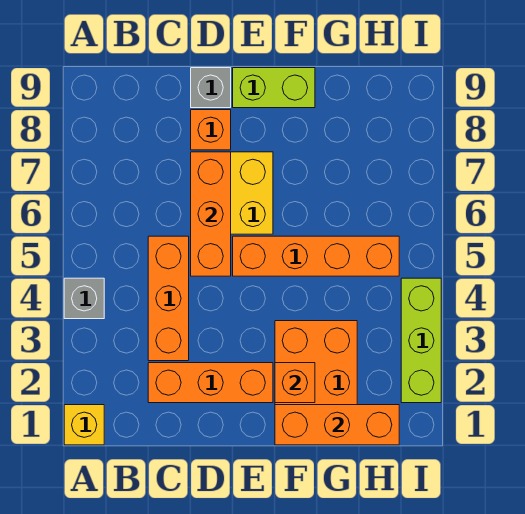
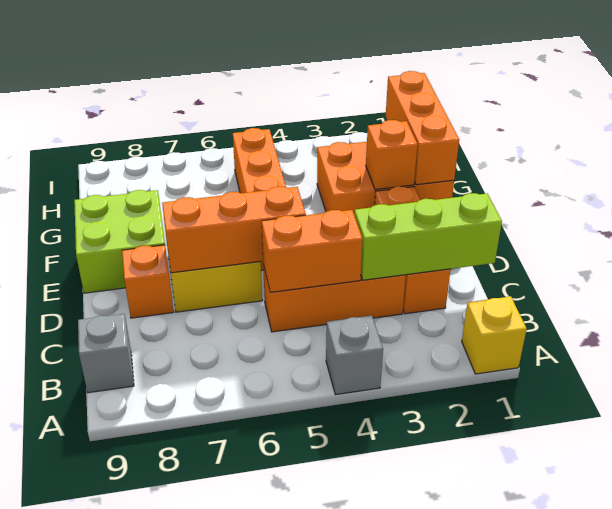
none -> orange 1x2 brick [262,210,363,292]
grey 1x1 brick [191,68,231,108] -> grey 1x1 brick moved to [78,314,134,393]
lime 1x2 brick [233,68,315,108] -> lime 2x2 brick [74,190,165,293]
lime 1x3 brick [401,278,441,403] -> lime 1x3 brick moved to [354,193,502,280]

